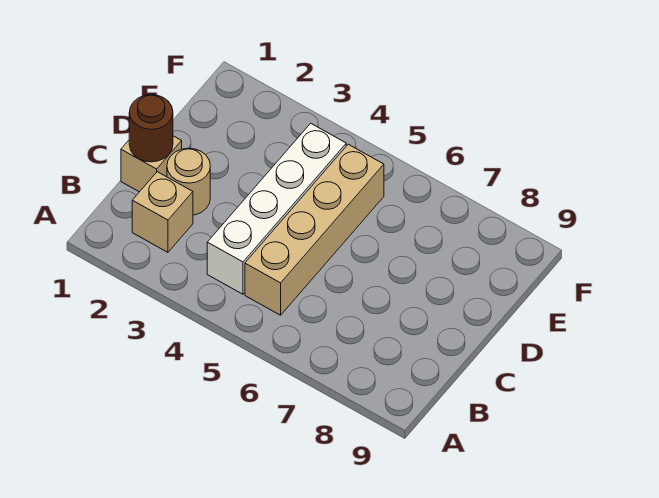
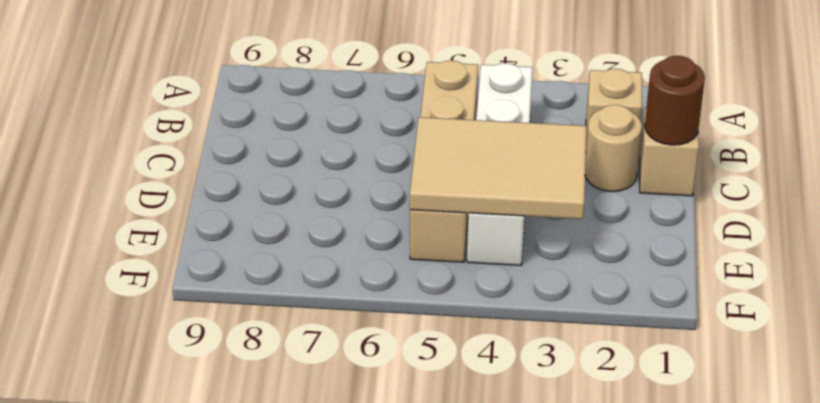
none -> tan 2x3 tile [410,117,586,219]

